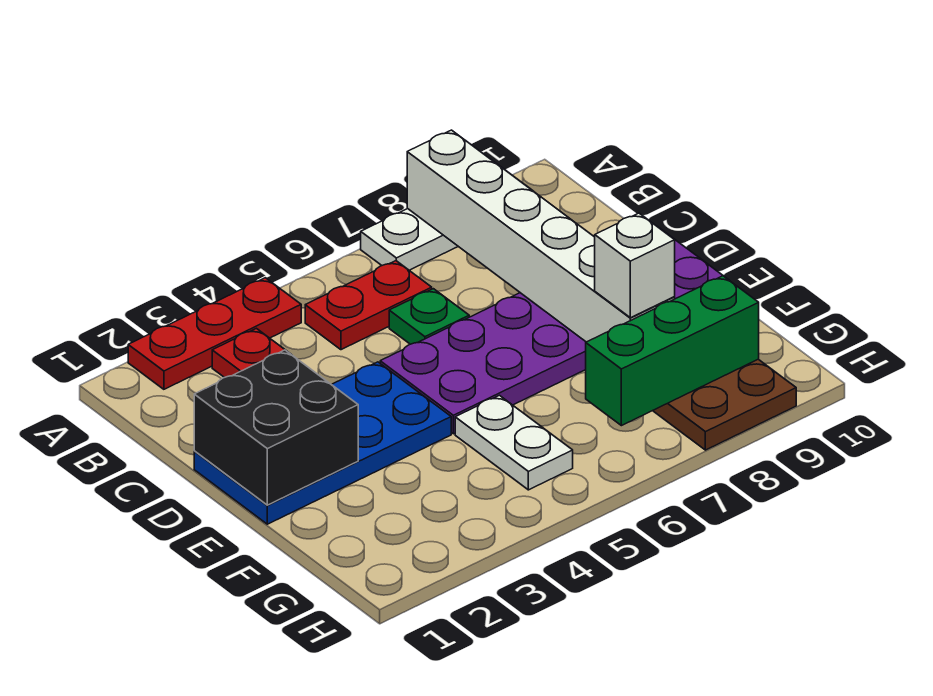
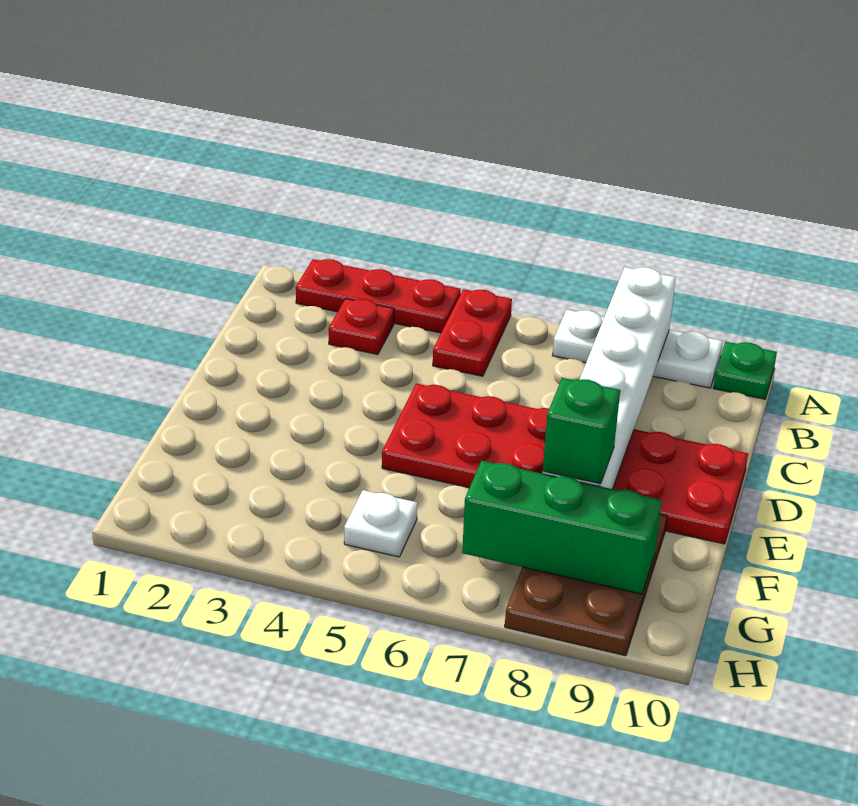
red 1x2 plate [305,261,432,350] -> red 1x2 plate turned to [433,289,512,376]
green 1x1 plate [389,289,469,344] -> green 1x1 plate moved to [713,342,777,399]
blue 2x4 plate [194,362,451,524] -> none
black 2x2 brick [194,350,358,505] -> none
purple 2x6 plate [380,226,723,434] -> red 2x6 plate [382,383,748,544]
white 1x2 plate [455,395,573,490] -> white 1x1 plate [344,490,417,557]
white 1x1 brick [595,213,675,318] -> green 1x1 brick [543,378,620,484]

